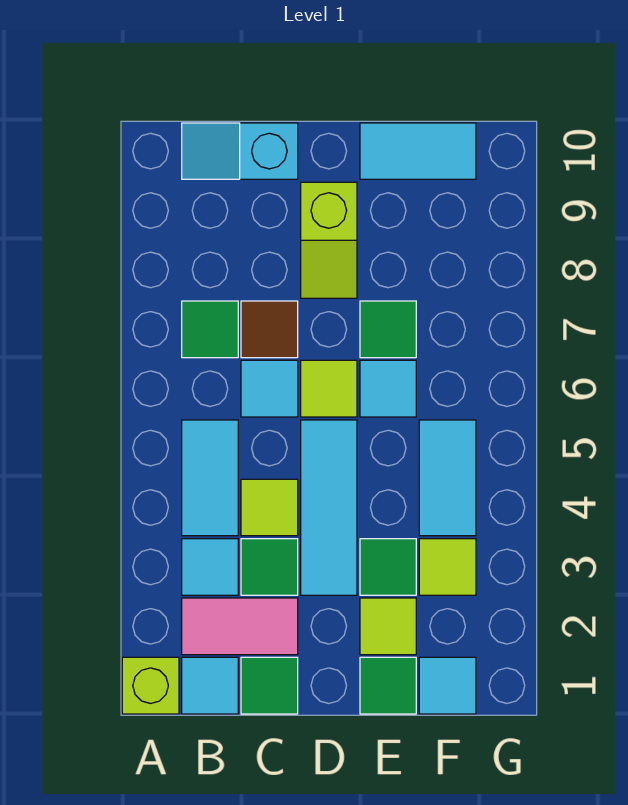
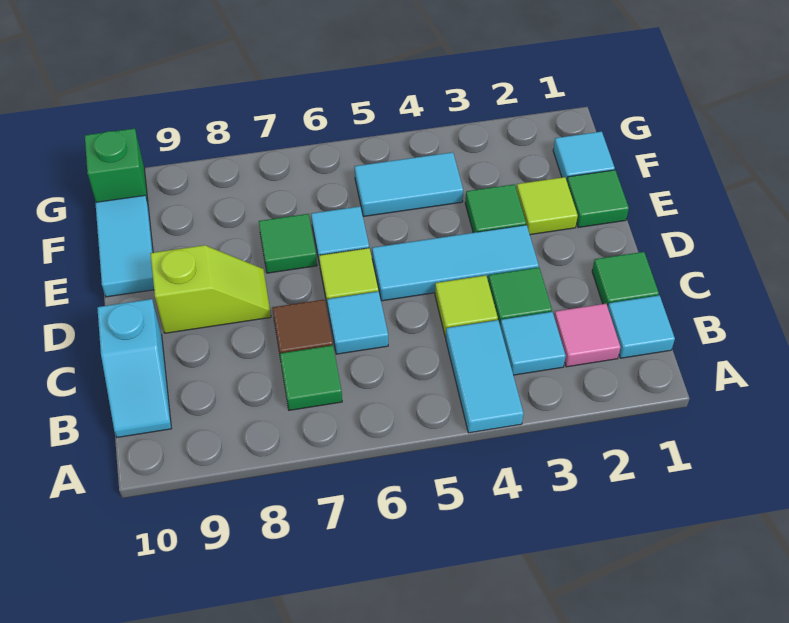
lime 1x1 brick [122,657,179,714] -> none
pink 1x2 tile [182,598,298,655] -> pink 1x1 tile [554,304,620,367]
cyan 1x2 tile [182,420,238,536] -> cyan 1x2 tile turned to [446,320,523,433]
lime 1x1 tile [419,539,476,595] -> none
none -> green 1x1 brick [85,128,148,203]

